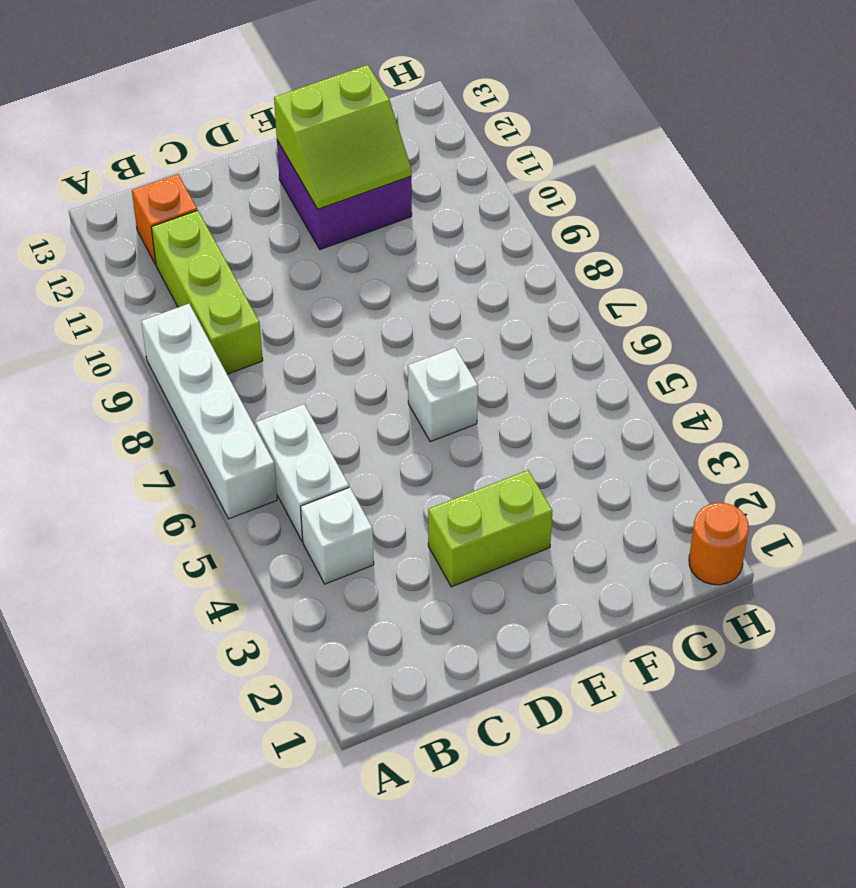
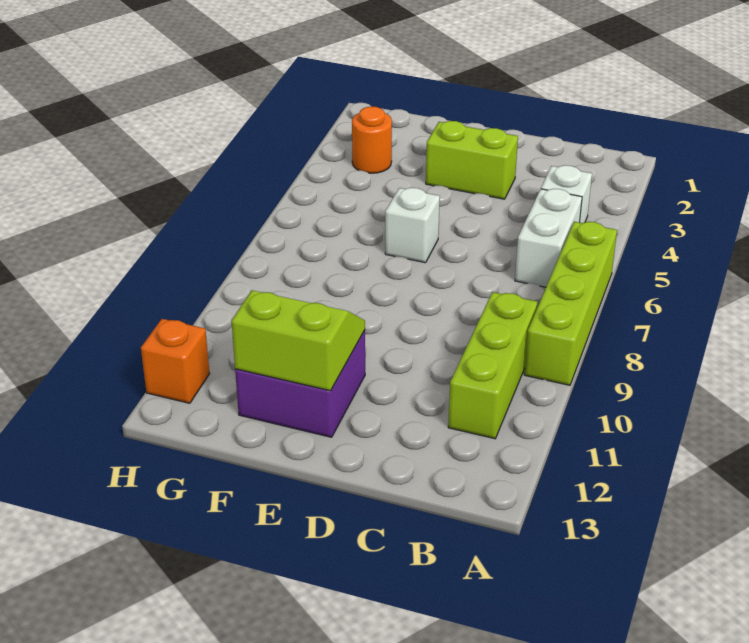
white 1x4 brick [141,304,277,519] -> lime 1x4 brick [524,222,617,385]
orange 1x1 brick [132,174,197,265] -> orange 1x1 brick moved to [141,319,210,403]
orange 1x1 round brick [689,503,749,585] -> orange 1x1 round brick moved to [352,107,392,173]

